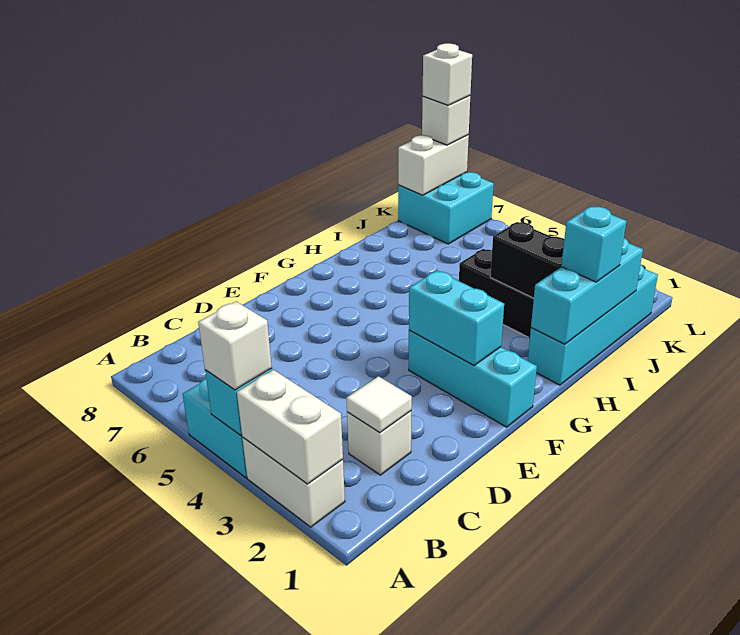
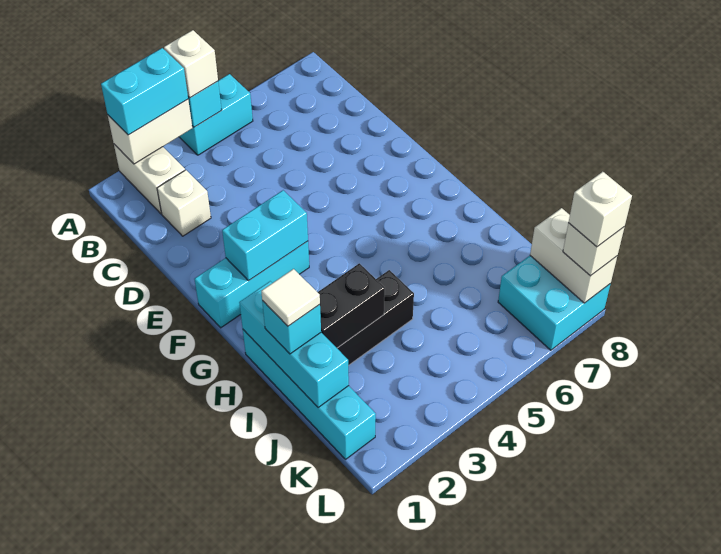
white 1x2 brick [242,437,345,527] -> white 1x2 brick turned to [114,144,185,214]
none -> cyan 1x2 brick [101,48,188,135]
white 1x1 tile [346,376,412,433] -> white 1x1 tile moved to [261,269,320,326]

